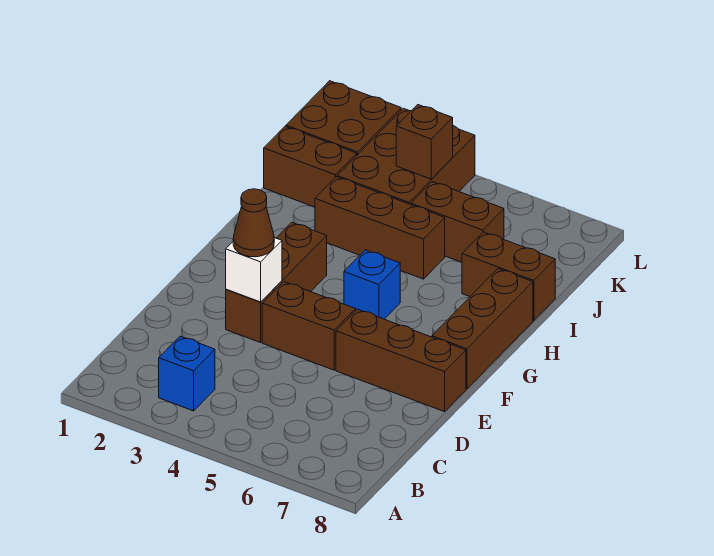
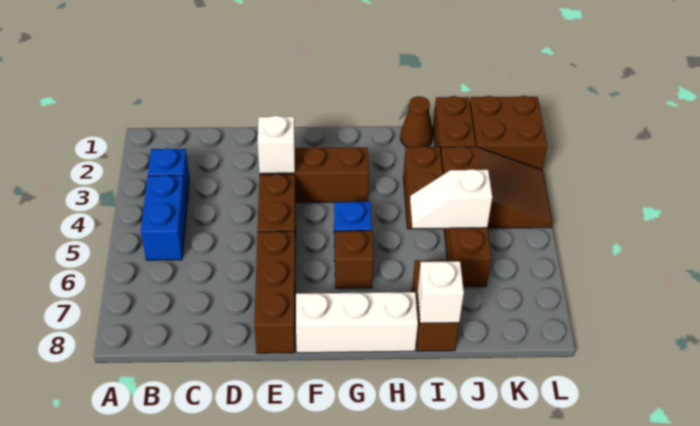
none -> blue 1x2 brick [141,175,187,260]
brown 1x1 cone [233,189,274,257] -> brown 1x1 cone moved to [400,96,433,147]
brown 1x3 brick [432,269,533,389] -> white 1x3 brick [296,292,418,353]
brown 1x3 brick [315,177,445,279] -> brown 1x2 brick [403,146,443,229]
none -> white 1x2 slope [410,169,492,228]
none -> white 1x1 brick [418,261,464,323]
brown 2x3 brick [337,108,475,205] -> brown 2x3 slope [441,146,553,228]
brown 1x1 brick [396,105,453,179] -> brown 1x1 brick moved to [335,231,373,288]

